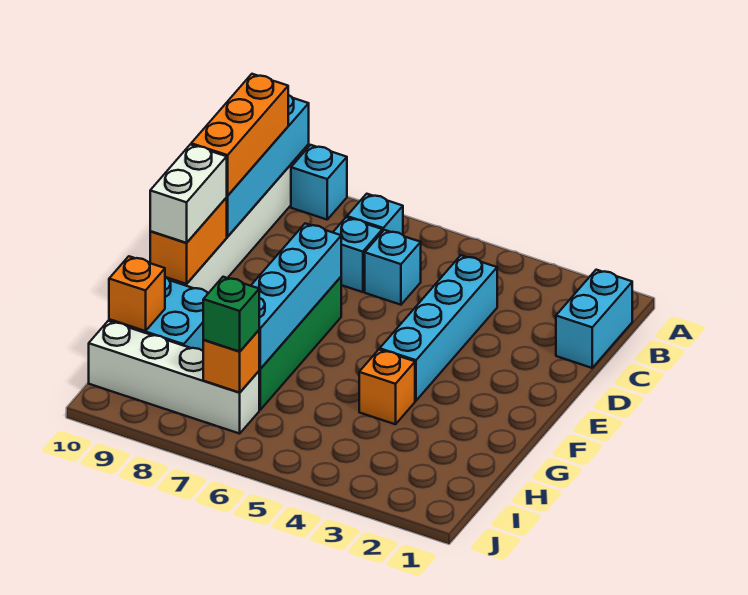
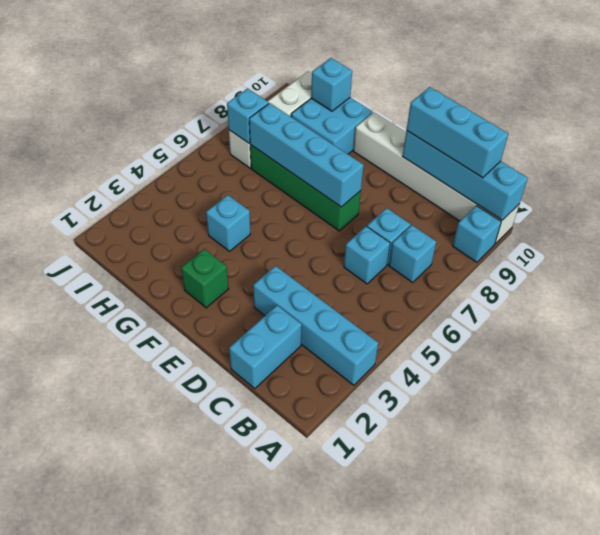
cyan 1x2 brick [556,270,632,368] -> cyan 1x2 brick turned to [229,305,302,389]
orange 1x3 brick [191,74,288,196] -> cyan 1x3 brick [407,87,508,178]
cyan 1x4 brick [380,255,497,401] -> cyan 1x4 brick moved to [253,266,378,385]
orange 1x2 brick [150,198,227,284] -> none
white 1x2 brick [150,144,227,243] -> none
orange 1x1 brick [359,350,415,424] -> cyan 1x1 brick [206,195,250,251]
orange 1x1 brick [109,256,165,331] -> cyan 1x1 brick [311,58,352,111]
orange 1x1 brick [203,330,259,393] -> cyan 1x1 brick [227,89,269,143]
green 1x1 brick [203,277,259,351] -> green 1x1 brick moved to [181,249,228,308]

